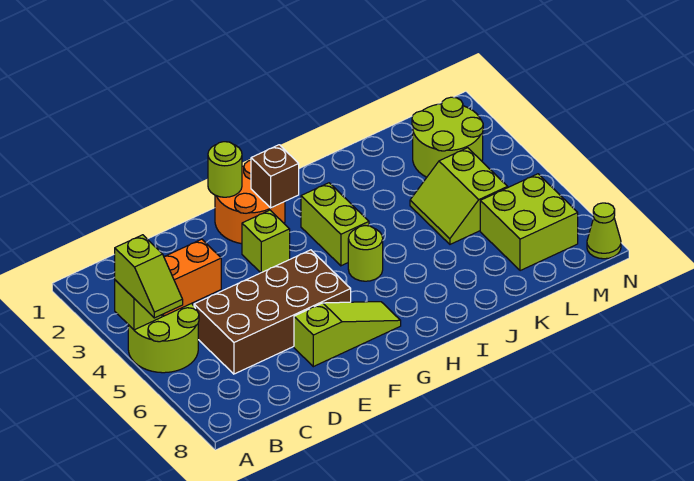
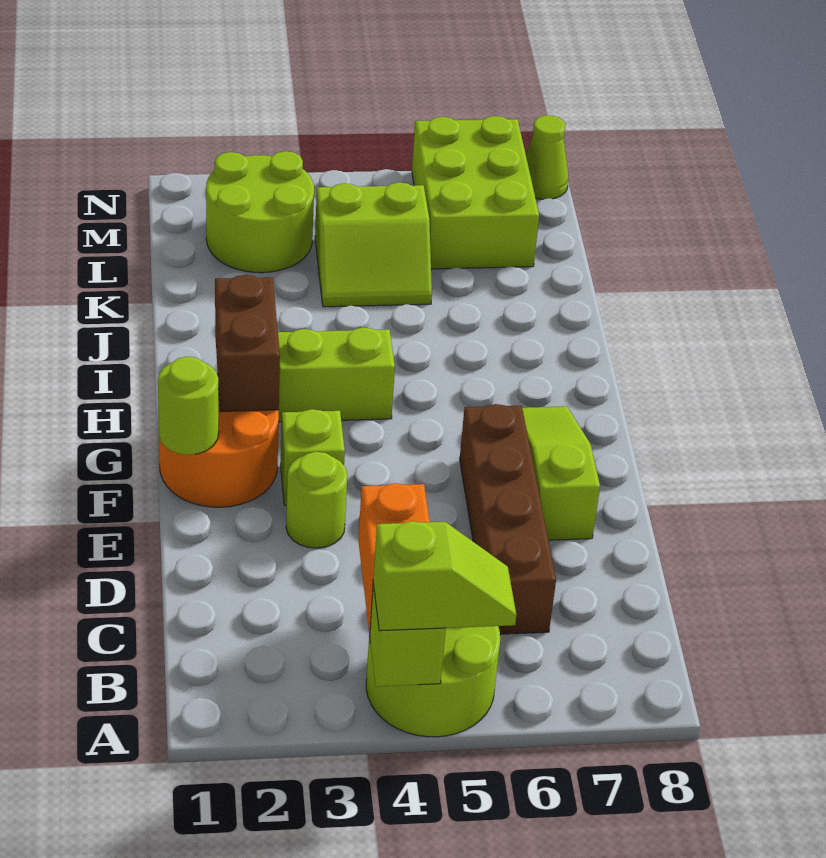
brown 2x4 brick [194,250,351,374] -> brown 1x4 brick [460,404,556,634]
brown 1x1 brick [251,145,299,208] -> brown 1x2 brick [215,275,280,411]
lime 1x1 round brick [348,226,383,281] -> lime 1x1 round brick moved to [286,452,347,548]
lime 2x2 brick [480,174,578,271] -> lime 2x3 brick [412,116,539,269]

